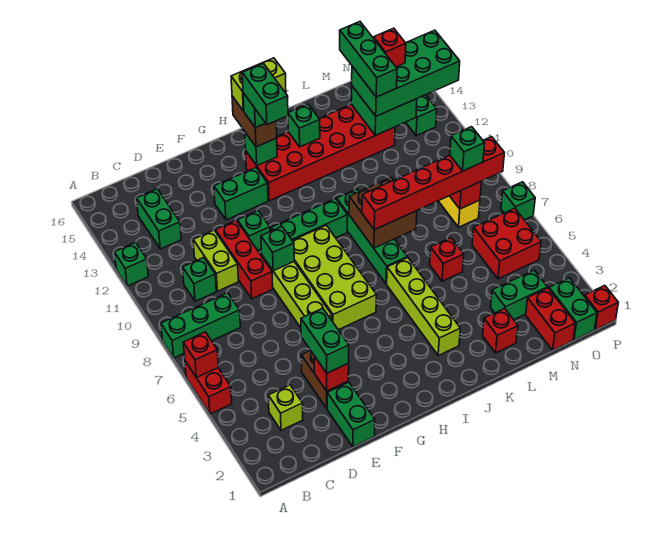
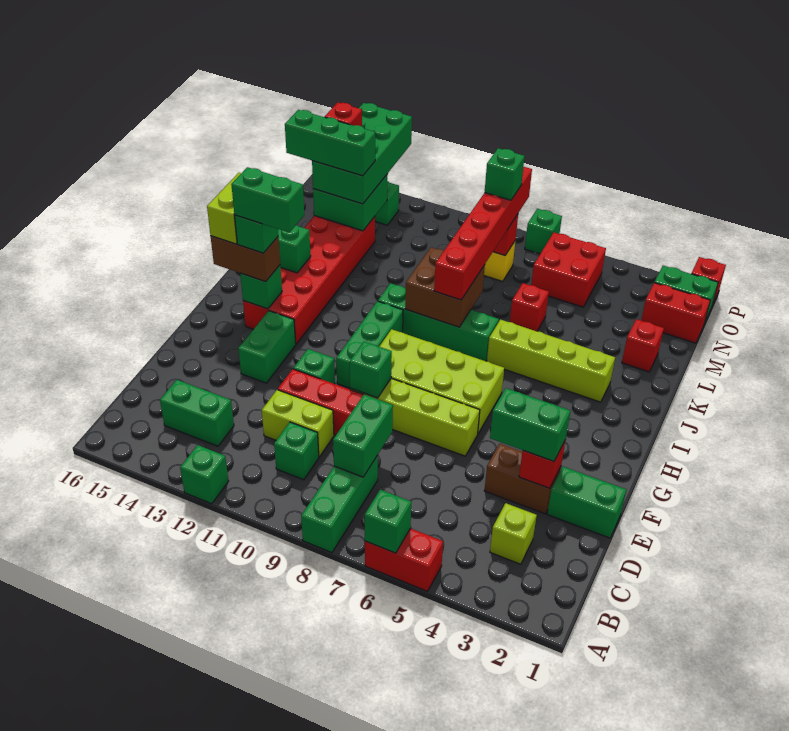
red 1x1 brick [183,332,218,378] -> green 1x1 brick [365,490,412,553]
green 1x2 brick [491,270,547,320] -> green 1x2 brick moved to [333,395,393,477]

